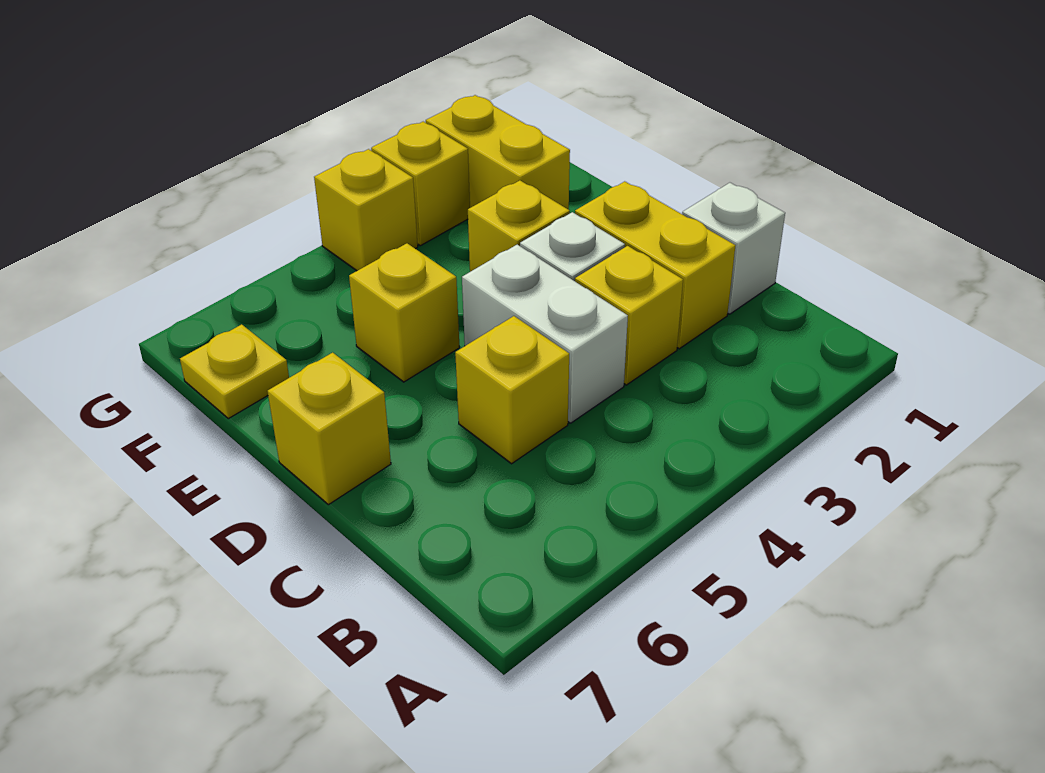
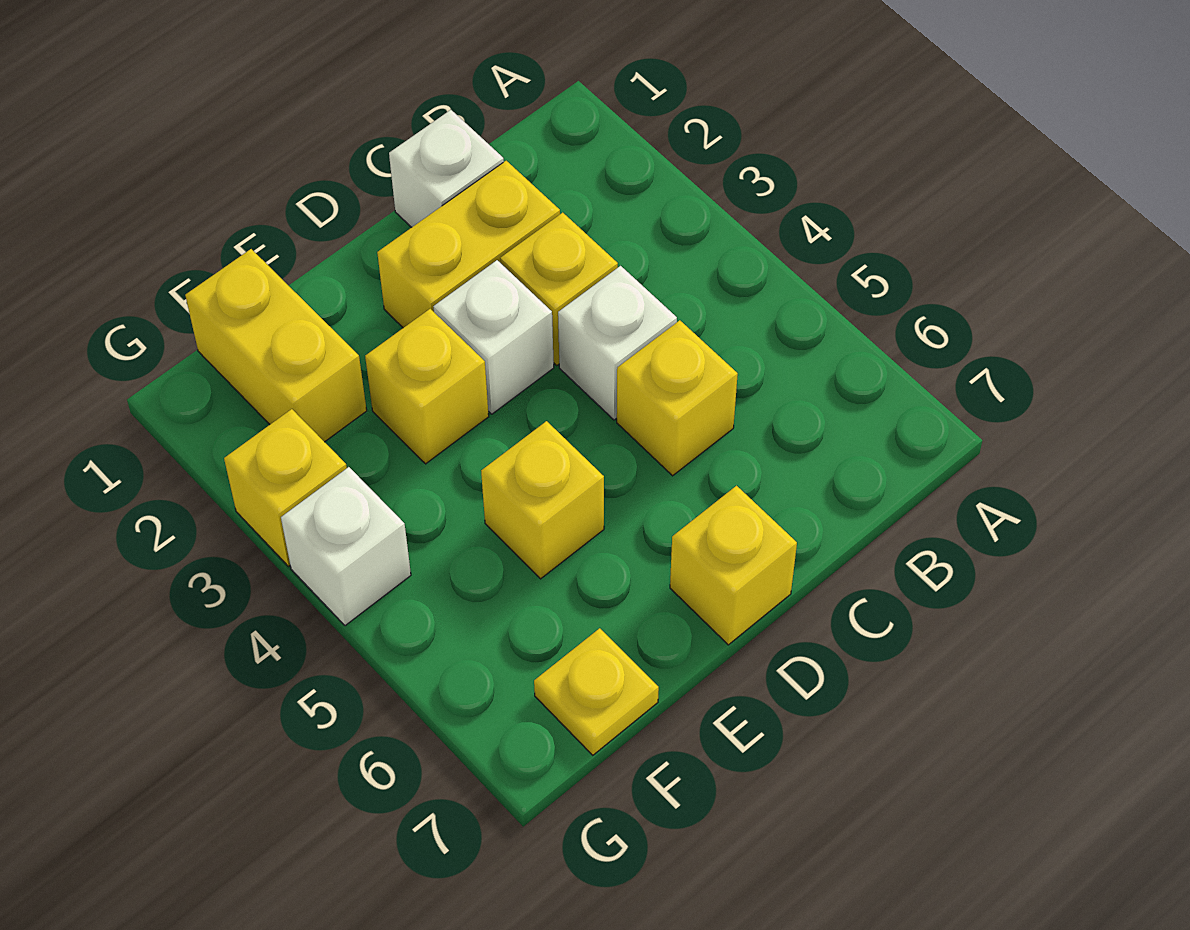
white 1x2 brick [462,245,628,423] -> white 1x1 brick [558,266,677,420]
yellow 1x2 brick [426,95,570,210] -> yellow 1x2 brick turned to [185,249,367,442]
yellow 1x1 brick [314,149,418,271] -> white 1x1 brick [281,467,411,626]

